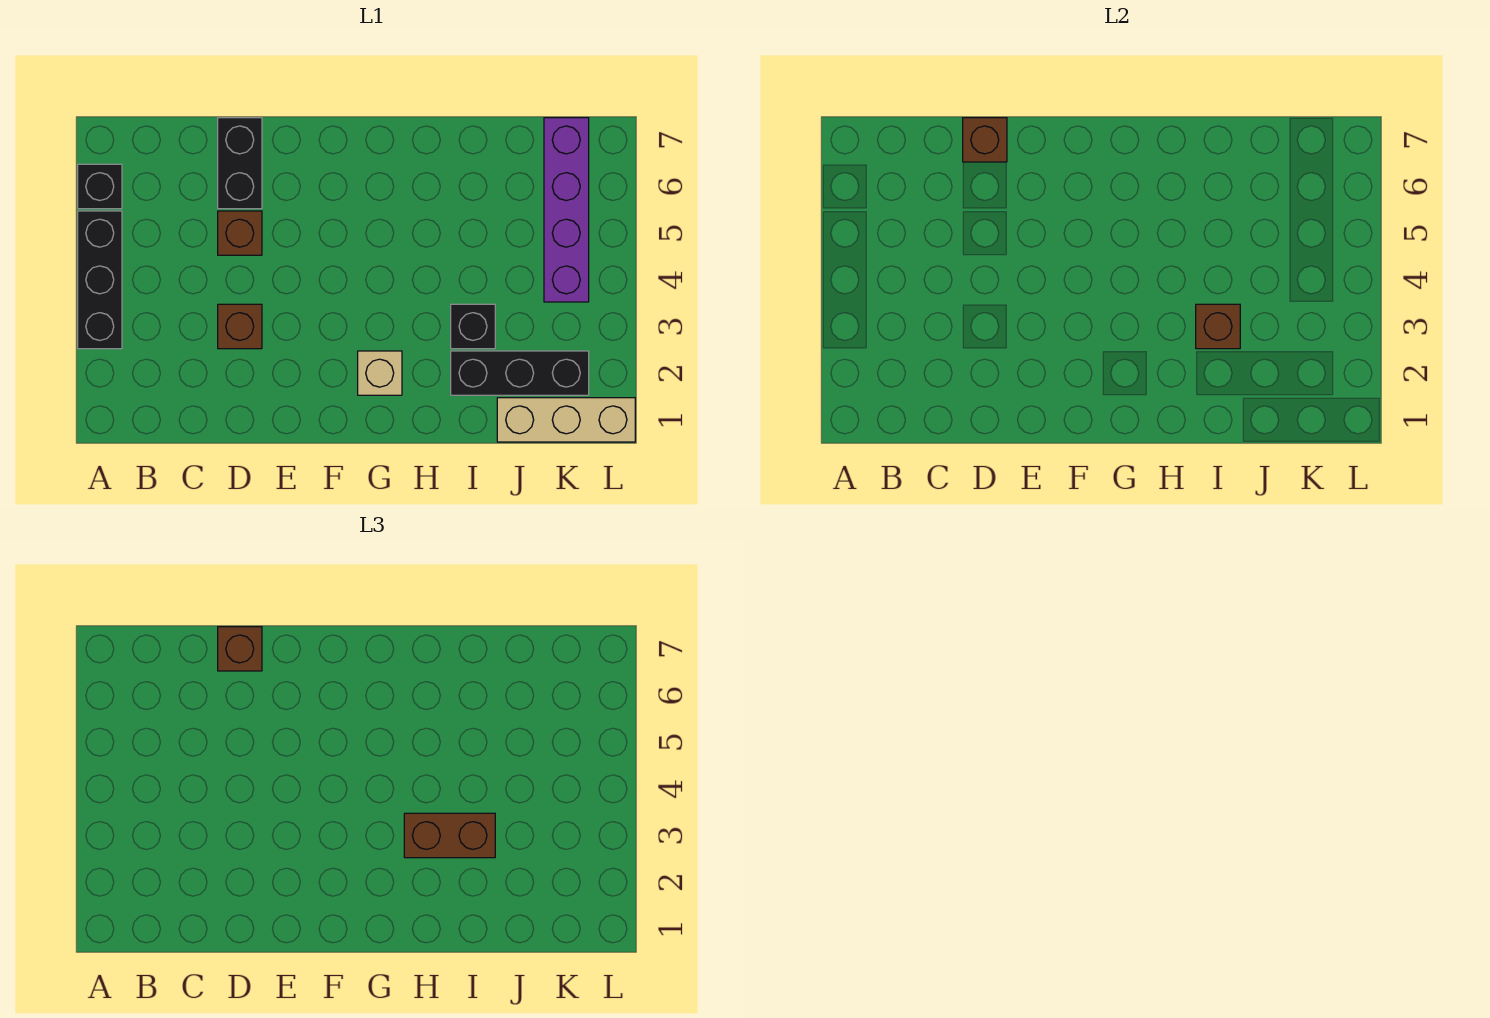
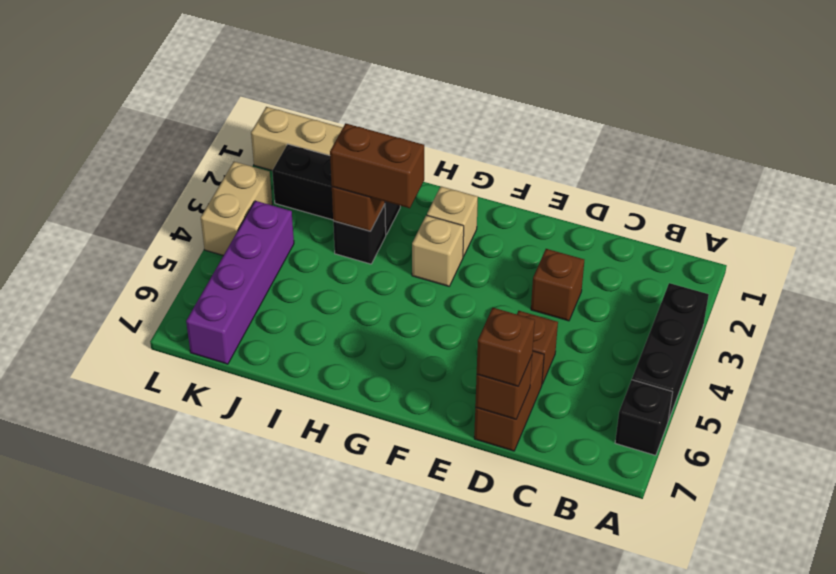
black 1x2 brick [218,118,262,209] -> brown 1x2 brick [474,351,544,451]
none -> tan 1x1 brick [412,215,464,286]
none -> tan 1x2 brick [201,162,272,256]

